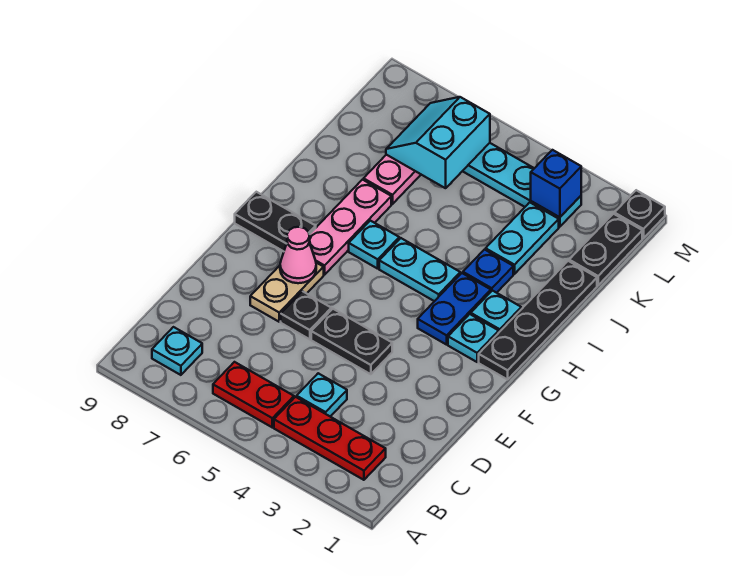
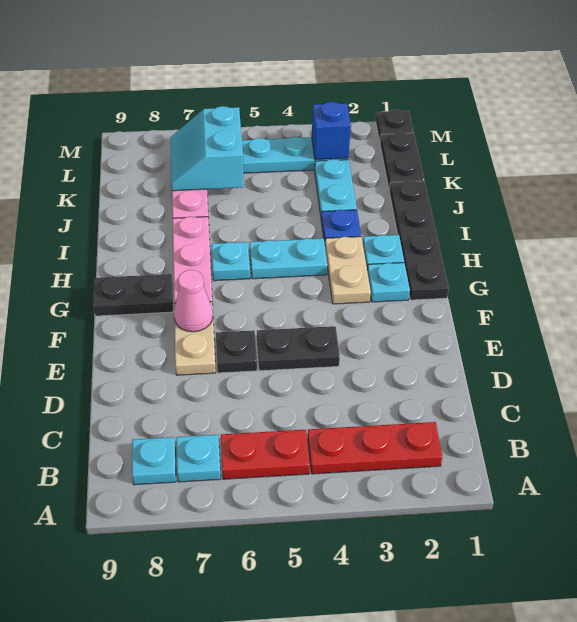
cyan 1x1 plate [297,373,347,417] -> cyan 1x1 plate moved to [177,435,221,482]
blue 1x2 plate [418,273,491,345] -> tan 1x2 plate [325,237,371,304]

